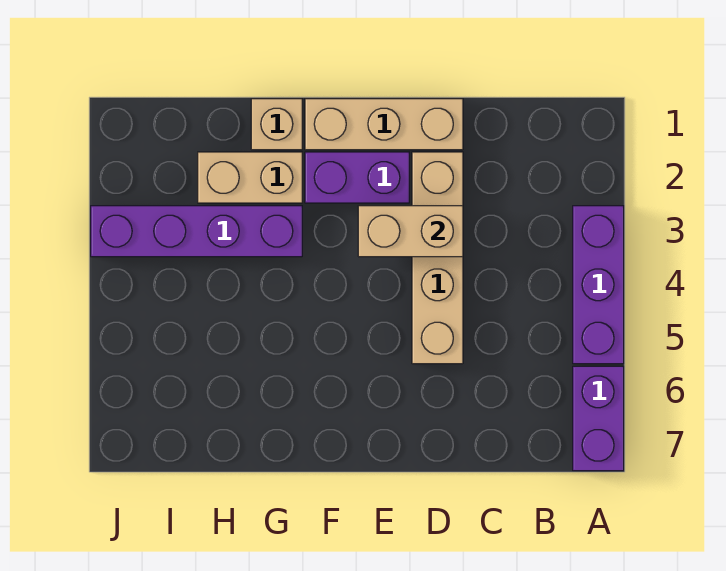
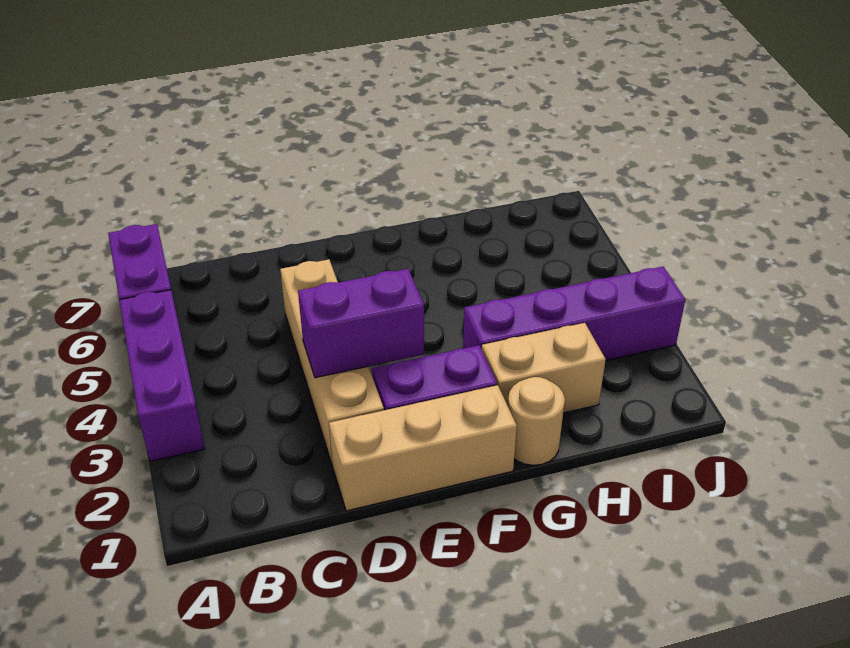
tan 1x2 brick [358,206,463,257] -> purple 1x2 brick [298,269,424,378]
tan 1x1 brick [251,99,302,150] -> tan 1x1 round brick [508,377,565,465]

